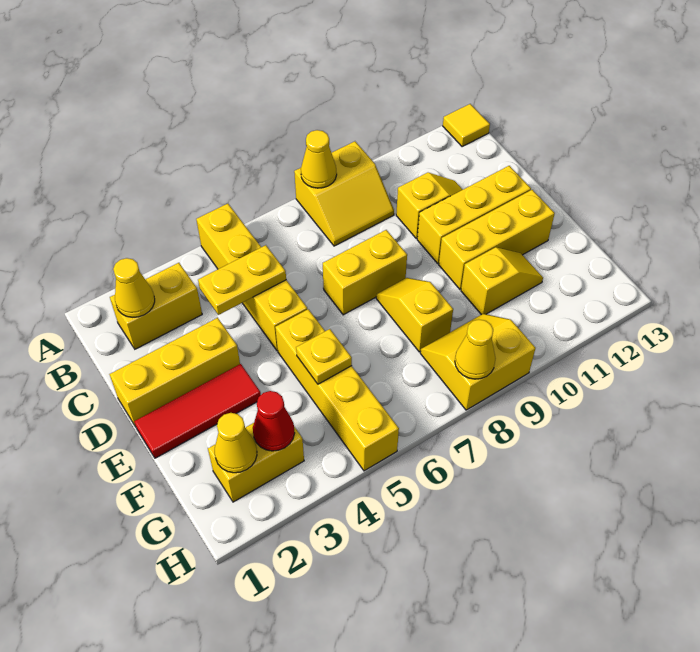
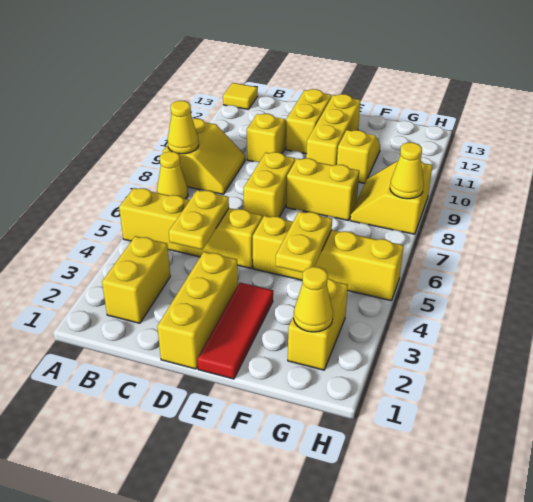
yellow 1x1 cone [113,258,155,317] -> yellow 1x1 cone moved to [157,152,188,199]
yellow 1x3 brick [417,166,531,263] -> yellow 1x2 brick [286,89,332,154]
yellow 1x2 slope [376,278,453,352] -> yellow 1x2 brick [286,158,359,221]
yellow 1x1 plate [296,329,352,384] -> yellow 1x2 plate [276,211,332,272]
red 1x1 cone [253,391,295,451] -> none

